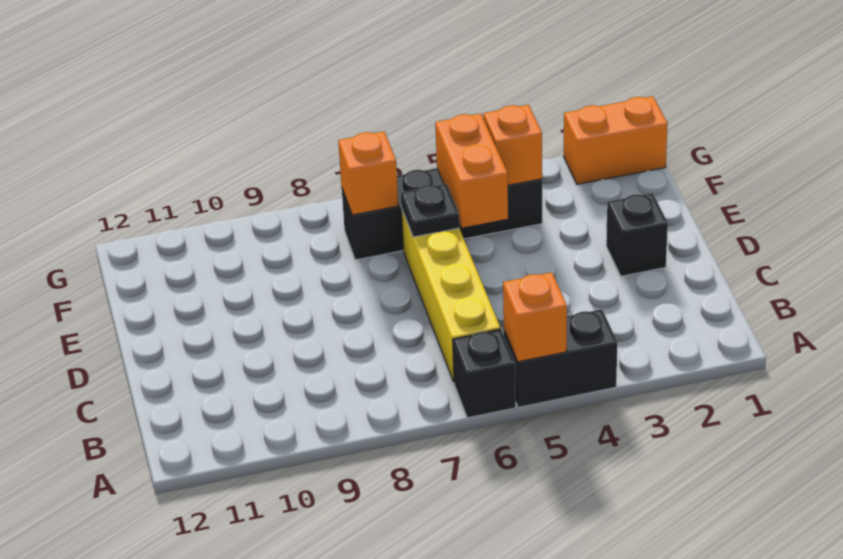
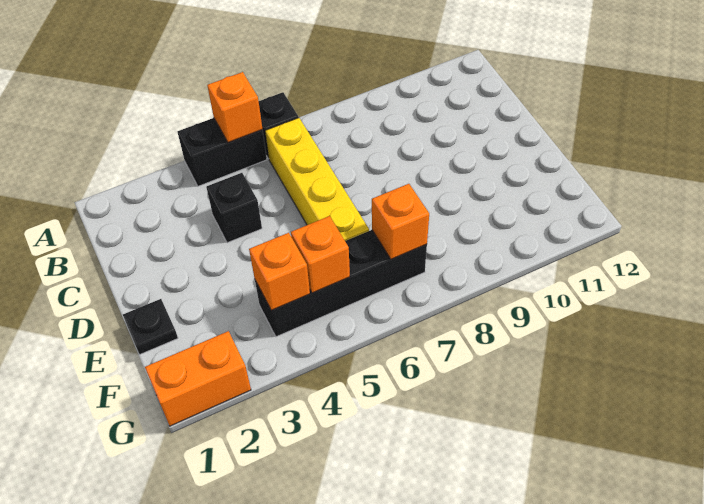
black 1x1 brick [606,193,668,276] -> black 1x1 brick moved to [206,173,262,243]
orange 1x2 brick [435,114,508,228] -> orange 1x1 brick [291,216,350,293]
black 1x1 plate [401,184,460,237] -> black 1x1 plate moved to [123,299,178,354]

